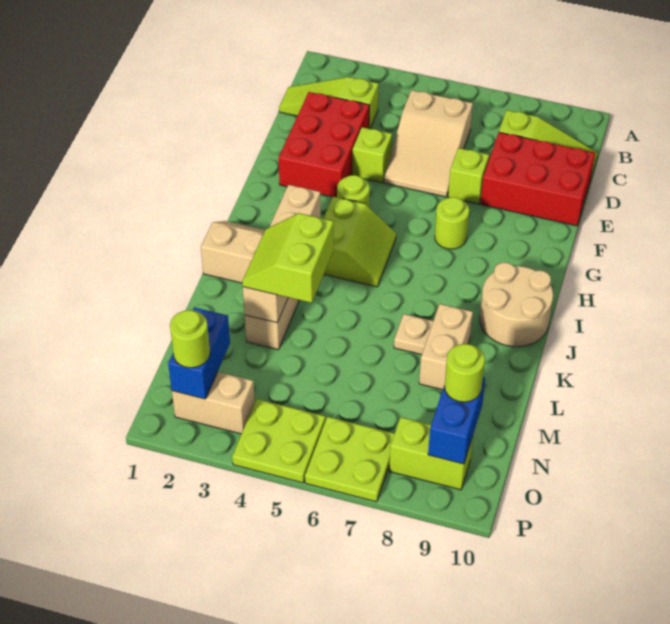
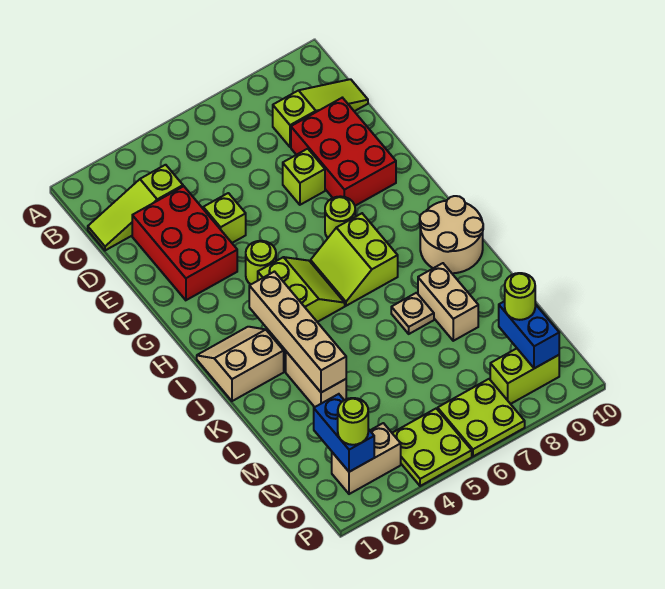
tan 2x3 slope [384,90,473,197] -> none
red 2x3 brick [481,132,595,226] -> red 2x3 brick turned to [291,98,396,206]
lime 2x2 slope [242,213,334,303] -> lime 2x2 slope moved to [311,213,398,306]

